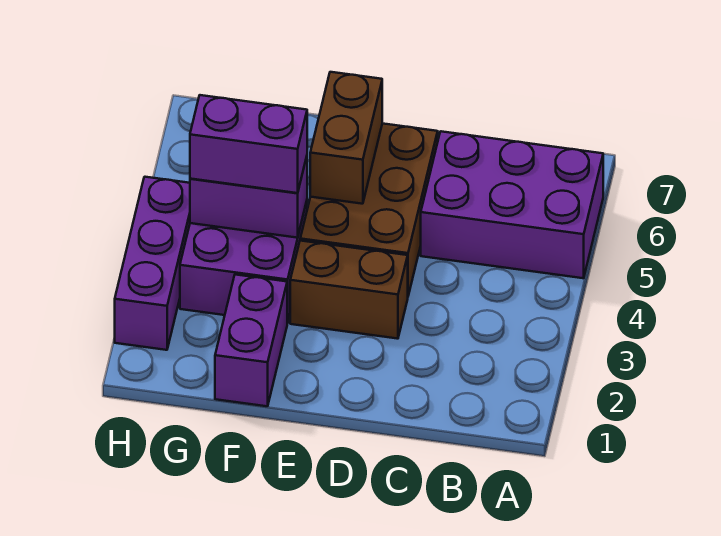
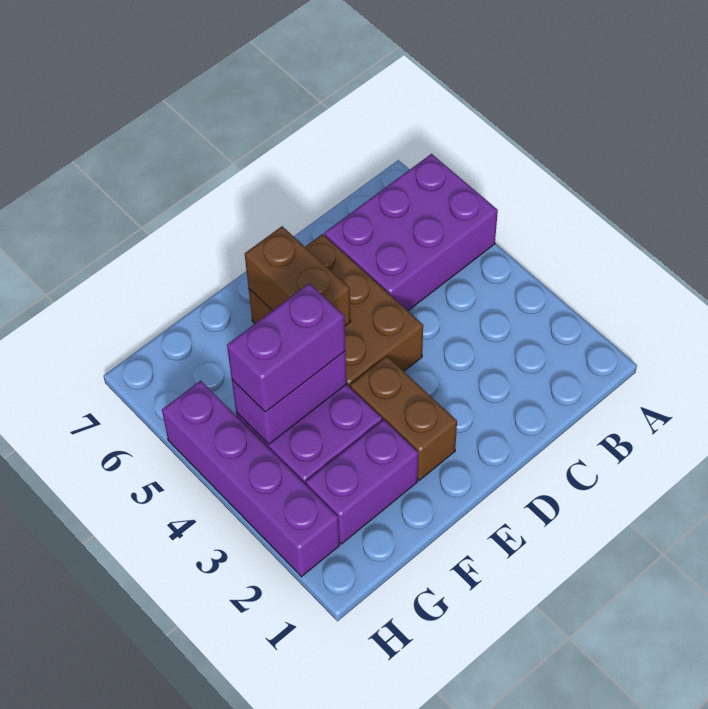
brown 1x2 brick [290,241,408,339] -> brown 1x2 brick turned to [350,356,457,480]
purple 1x2 brick [215,275,287,406] -> purple 1x2 brick turned to [306,420,418,544]
purple 1x3 brick [115,177,190,350] -> purple 1x4 brick [162,381,340,577]

